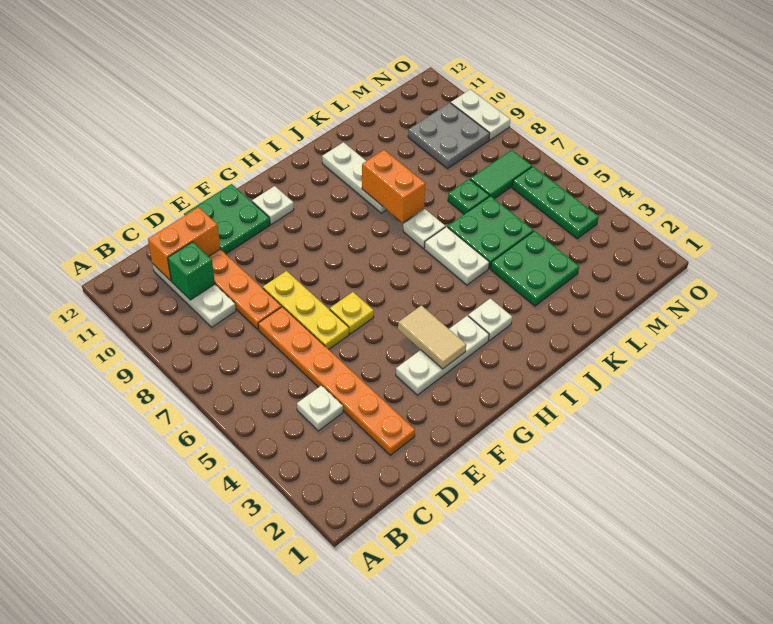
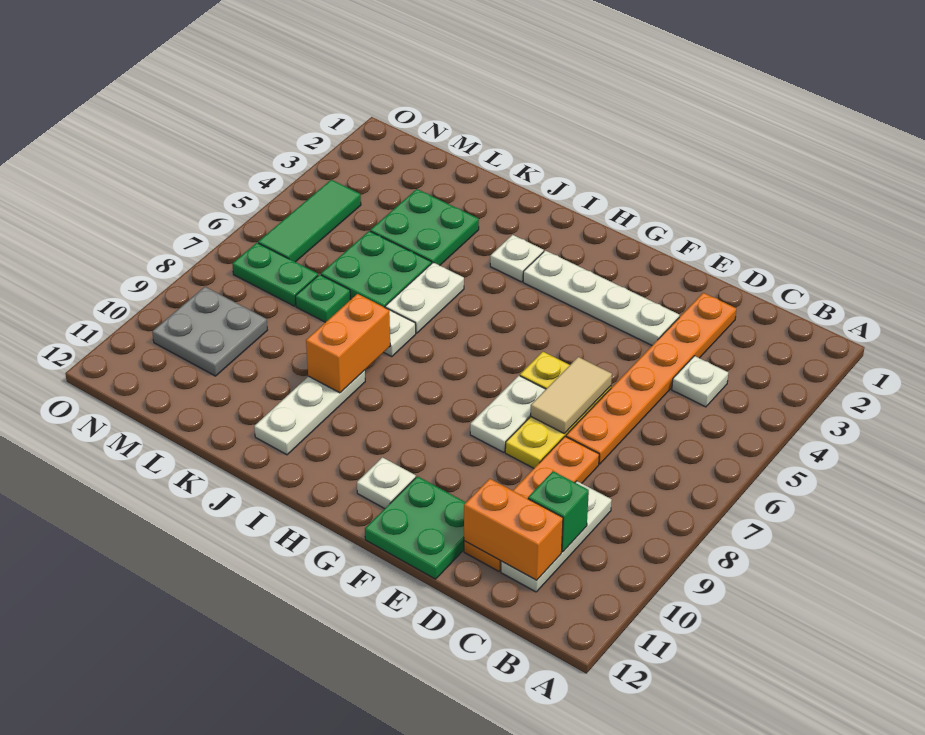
white 1x3 plate [396,316,489,395] -> white 1x4 plate [523,251,680,345]
tan 1x2 tile [398,305,466,369] -> tan 1x2 tile moved to [531,357,612,434]
green 1x2 tile [470,150,532,199] -> green 1x2 plate [232,243,318,306]
green 1x3 plate [512,166,599,239] -> green 1x3 tile [258,180,361,262]
white 1x2 plate [451,89,510,140] -> white 1x2 plate moved to [470,376,546,452]

